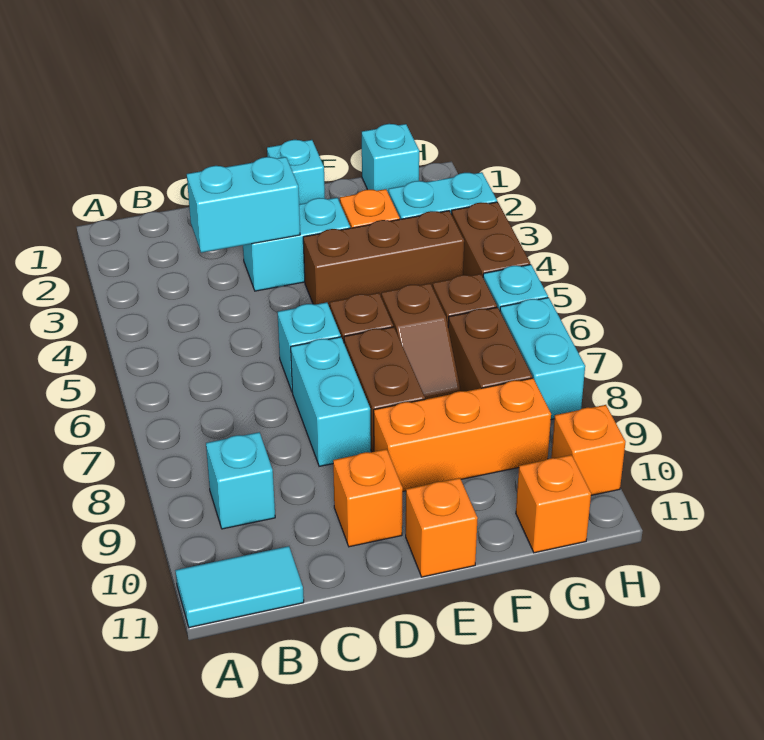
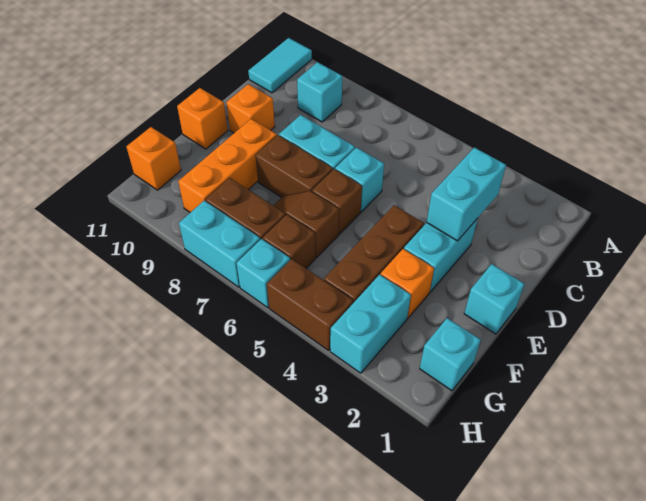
orange 1x1 brick [551,405,625,495] -> none

